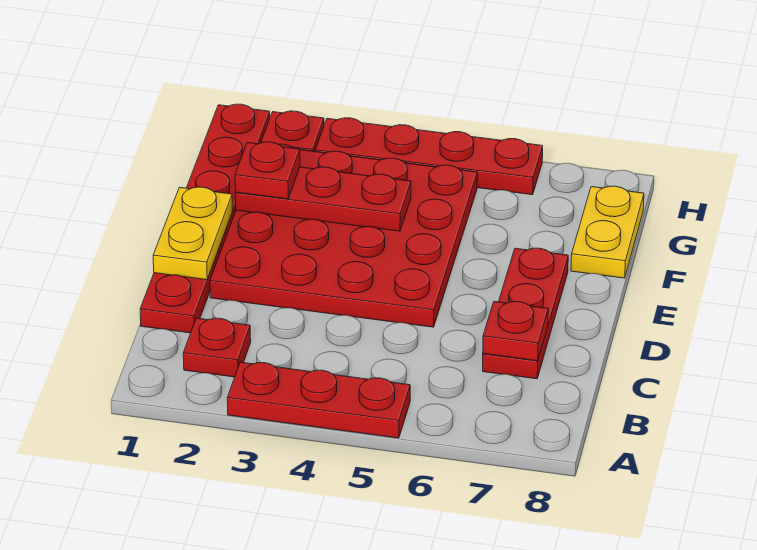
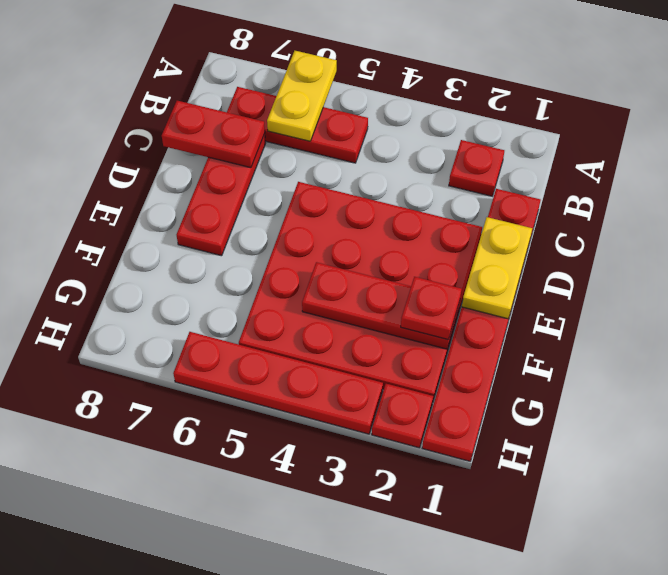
red 1x3 plate [227,362,410,438] -> red 1x3 plate moved to [227,87,368,163]
red 1x1 plate [483,301,548,361] -> red 1x2 plate [162,101,265,168]
yellow 1x2 plate [571,186,644,278] -> yellow 1x2 plate moved to [267,51,337,141]

